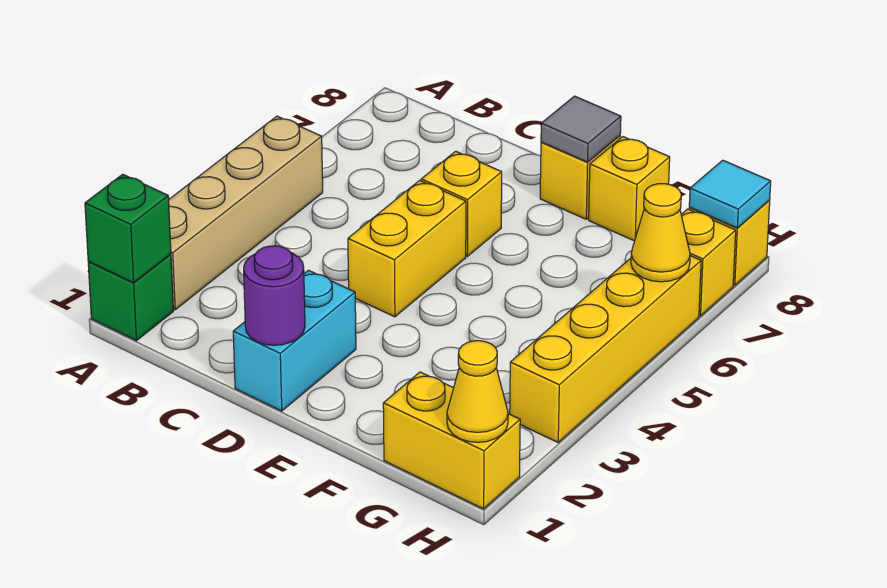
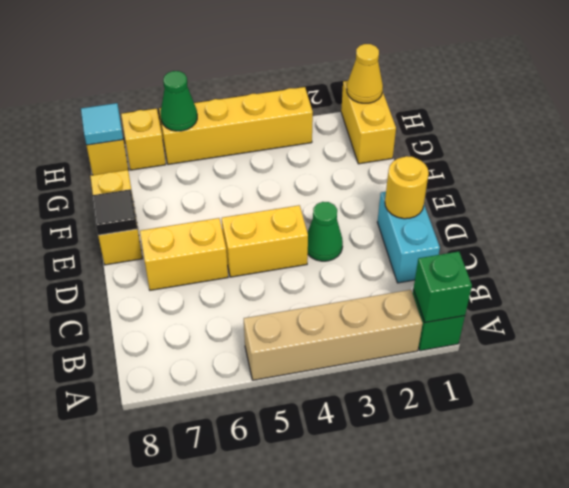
cyan 1x2 brick [233,270,356,411] -> cyan 1x2 brick turned to [377,192,440,283]
purple 1x1 round brick [244,246,305,345] -> yellow 1x1 round brick [385,156,429,219]
none -> green 1x1 cone [307,202,343,261]
yellow 1x1 brick [421,151,502,256] -> yellow 1x2 brick [140,218,228,290]
grey 1x1 tile [541,96,621,162] -> black 1x1 tile [92,189,137,235]
yellow 1x1 cone [631,184,690,282] -> green 1x1 cone [161,71,197,131]

